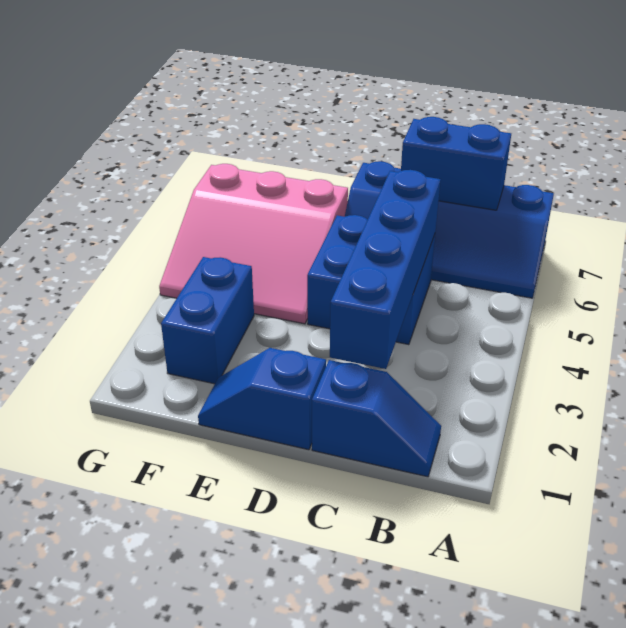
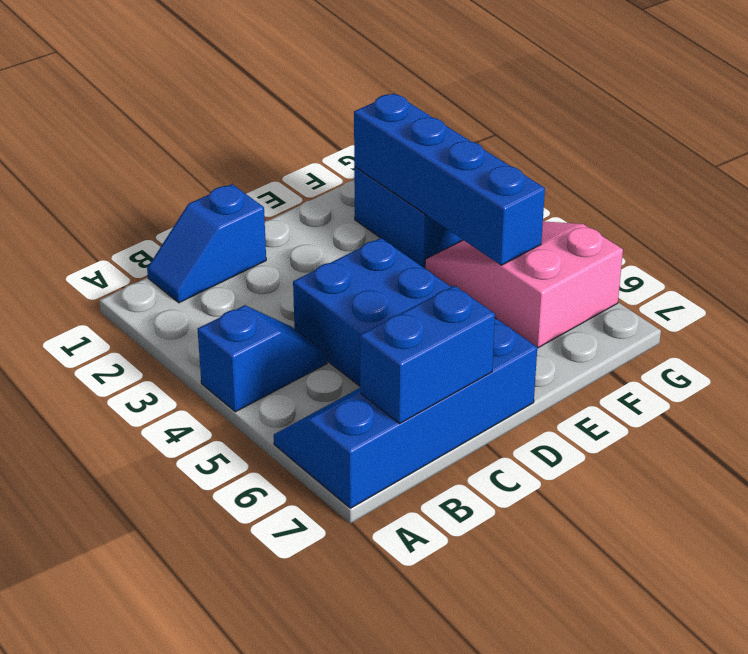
blue 1x4 brick [330,170,441,369] -> blue 1x4 brick moved to [354,93,545,265]
blue 1x2 slope [198,348,326,450] -> blue 1x2 slope moved to [198,305,327,412]
pink 3x3 slope [159,164,348,324] -> pink 2x3 slope [425,221,623,348]

